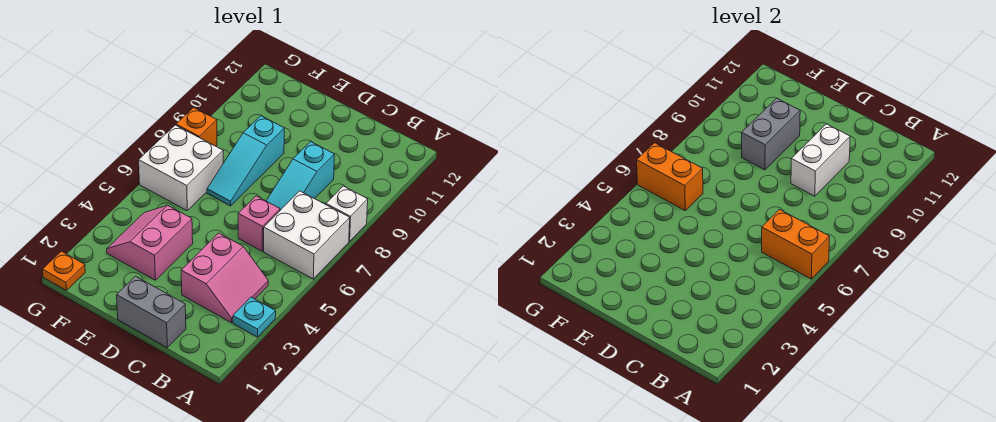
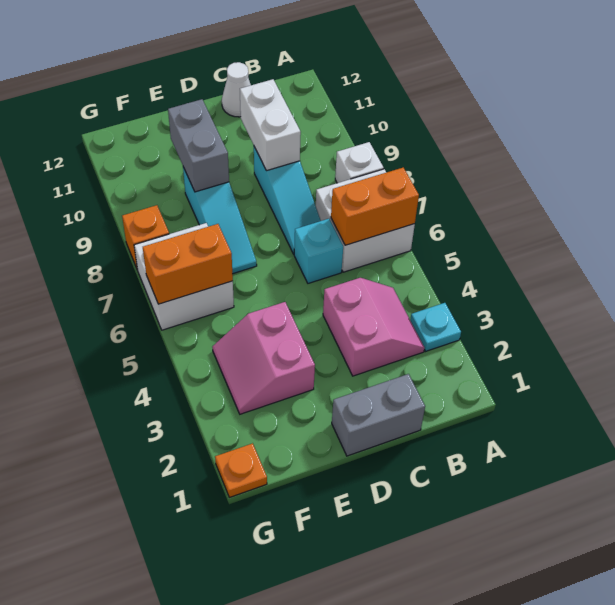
pink 1x1 brick [238,196,280,251] -> cyan 1x1 brick [294,219,343,283]
none -> white 1x1 cone [222,62,251,117]

